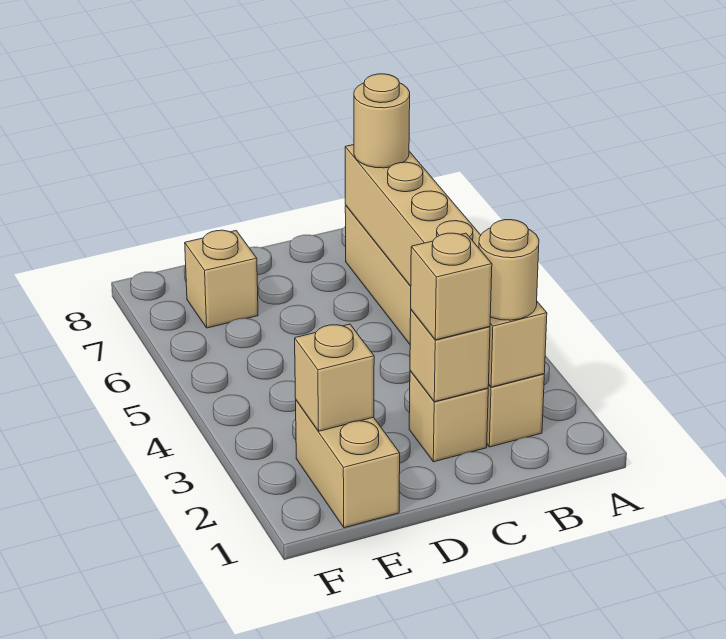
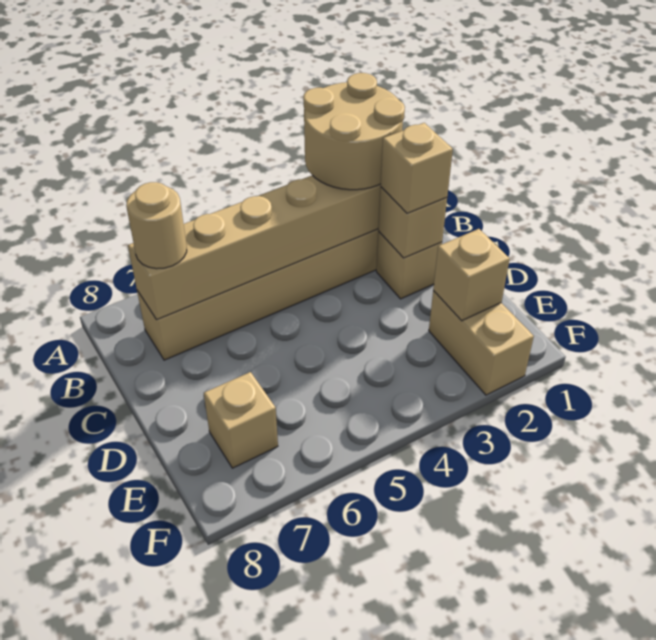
tan 1x1 round brick [479,220,539,320] -> tan 2x2 round brick [303,73,405,190]
tan 1x2 brick [296,400,400,528] -> tan 1x2 brick turned to [429,290,534,395]

